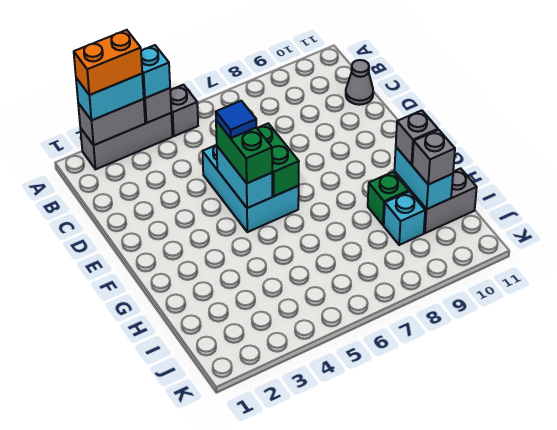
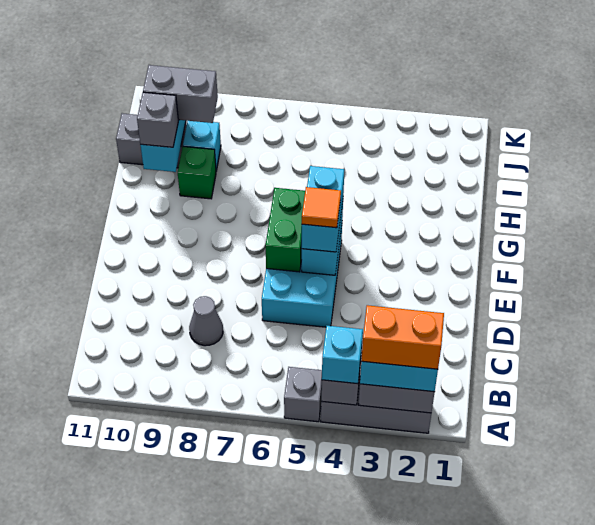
grey 1x1 cone [346,60,373,105] -> grey 1x1 cone moved to [189,296,223,346]
green 1x2 brick [216,121,272,183] -> cyan 1x2 brick [302,166,344,252]
blue 1x1 tile [216,101,256,138] -> orange 1x1 tile [302,187,341,228]
grey 1x1 brick [412,130,455,184] -> grey 1x2 brick [143,65,218,123]

